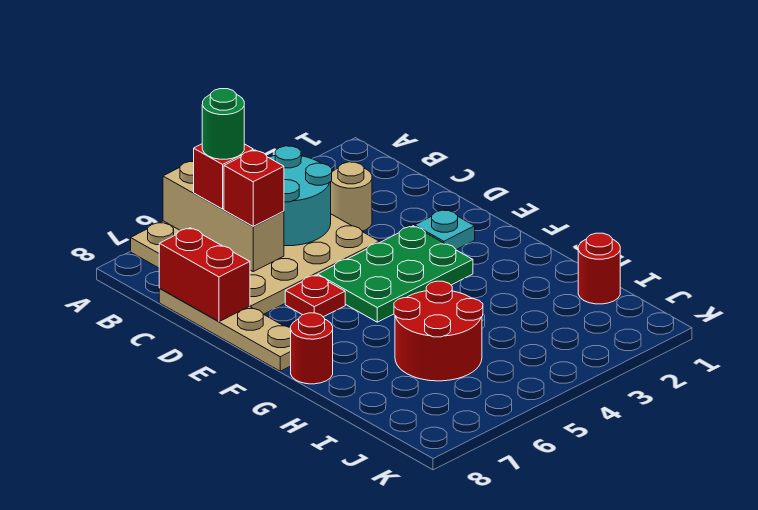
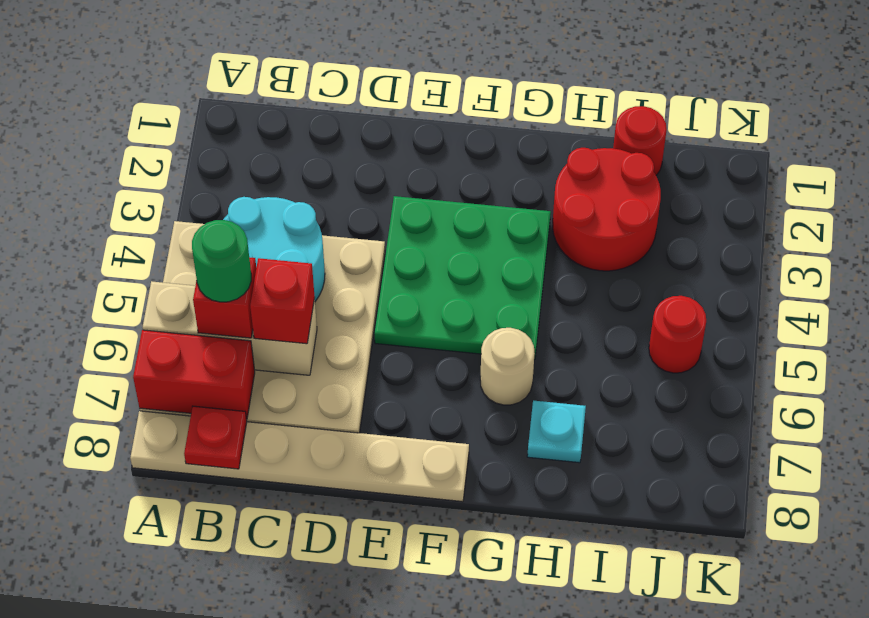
tan 1x1 round brick [331,162,372,231] -> tan 1x1 round brick moved to [480,328,535,405]
tan 1x4 plate [159,289,291,371] -> tan 1x6 plate [130,411,469,502]
red 1x2 brick [159,228,250,322] -> red 1x2 brick moved to [133,330,255,419]
cyan 1x1 plate [415,210,475,250] -> cyan 1x1 plate moved to [527,401,586,463]
green 2x3 plate [318,226,473,322] -> green 3x3 plate [374,196,551,359]
red 1x1 plate [285,275,345,317] -> red 1x1 plate moved to [184,406,247,469]
red 1x1 round brick [290,313,333,384] -> red 1x1 round brick moved to [649,296,706,373]
red 2x2 round brick [394,281,483,381] -> red 2x2 round brick moved to [553,148,661,271]

